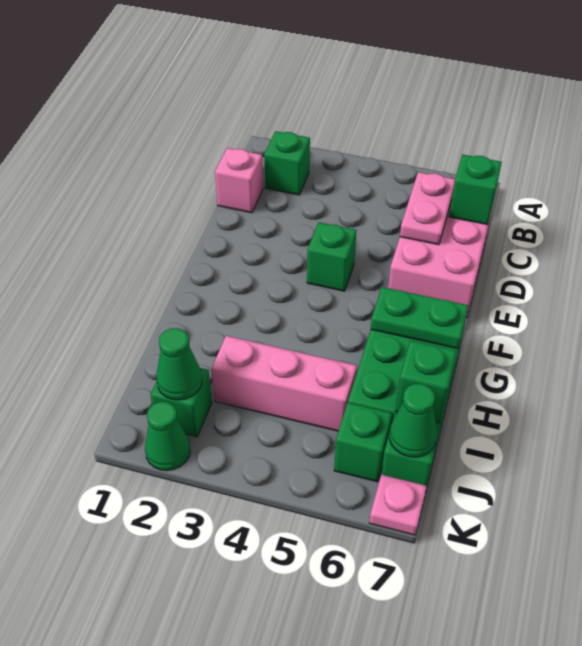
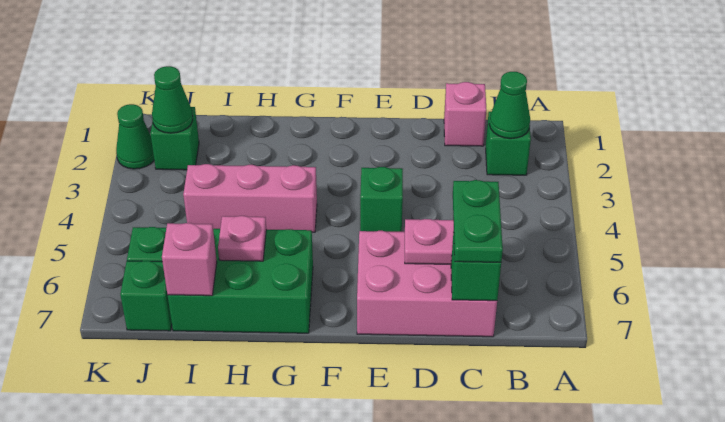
green 1x2 plate [371,287,468,349] -> green 1x2 plate moved to [453,180,503,262]
pink 1x3 brick [212,336,357,431] -> pink 1x3 brick turned to [183,164,317,232]
green 1x1 brick [395,341,456,422] -> pink 1x1 brick [162,223,217,296]
green 1x1 cone [389,384,437,457] -> green 1x1 cone moved to [489,72,530,139]
pink 1x1 plate [369,475,427,535] -> pink 1x1 plate moved to [218,216,266,261]

